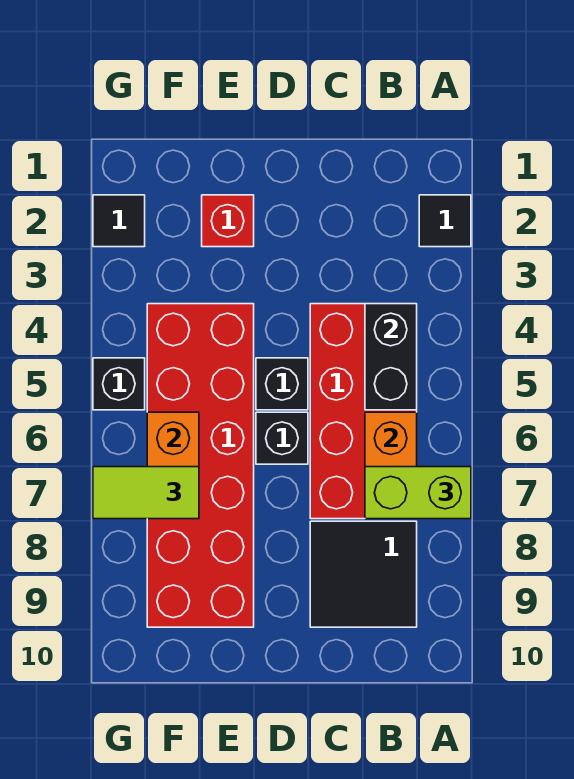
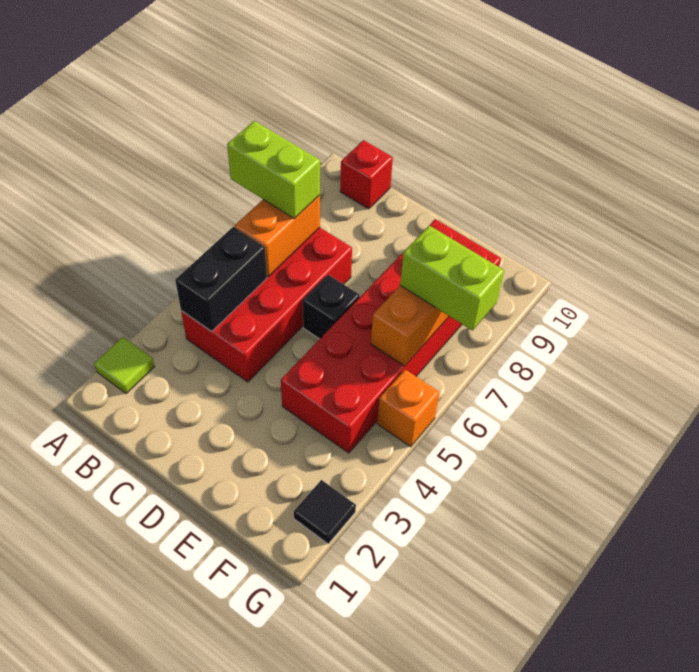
black 1x1 tile [419,195,471,247] -> lime 1x1 tile [94,337,155,394]
black 2x2 tile [310,521,417,627] -> none
black 1x1 brick [256,358,308,410] -> none
red 1x1 brick [202,195,254,247] -> red 1x1 brick moved to [340,140,393,209]
lime 1x2 tile [93,467,199,519] -> lime 1x2 brick [400,225,504,331]
black 1x1 brick [93,358,145,410] -> orange 1x1 brick [377,370,439,447]

